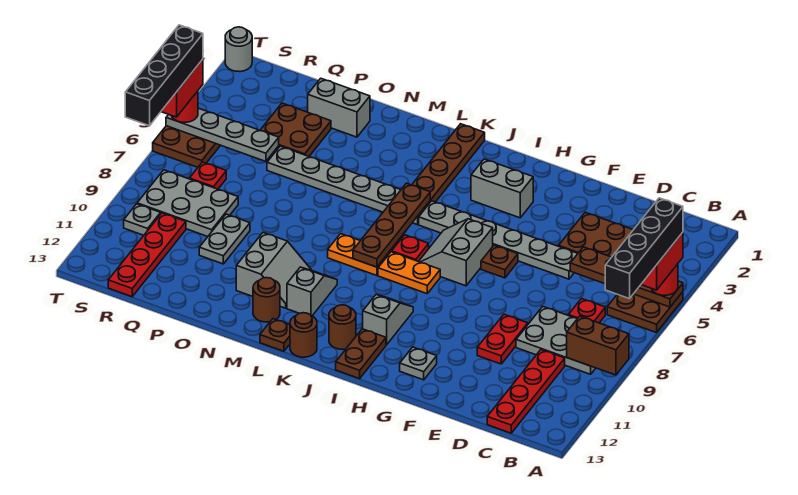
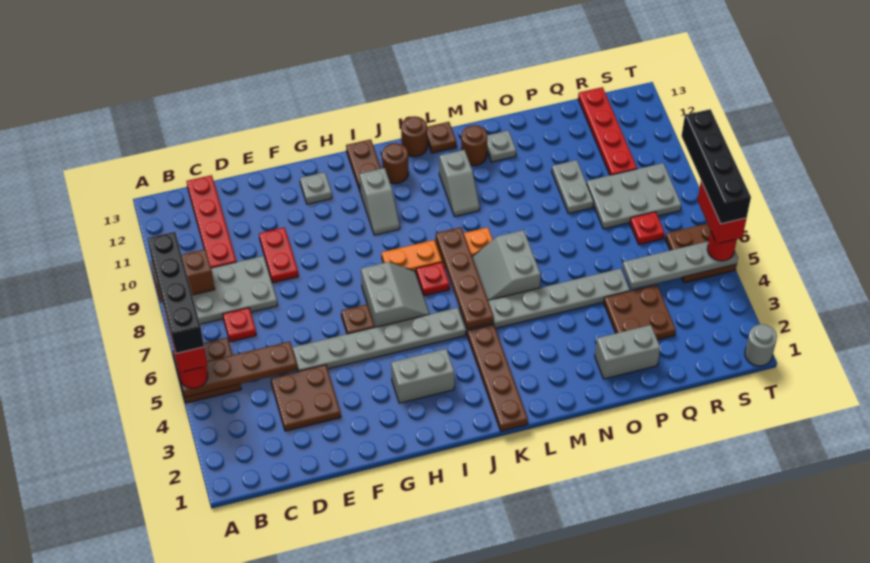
grey 2x2 slope [236,233,311,308] -> grey 2x2 slope moved to [472,230,541,300]
grey 1x1 plate [124,204,161,235] -> grey 1x1 plate moved to [487,131,516,162]

